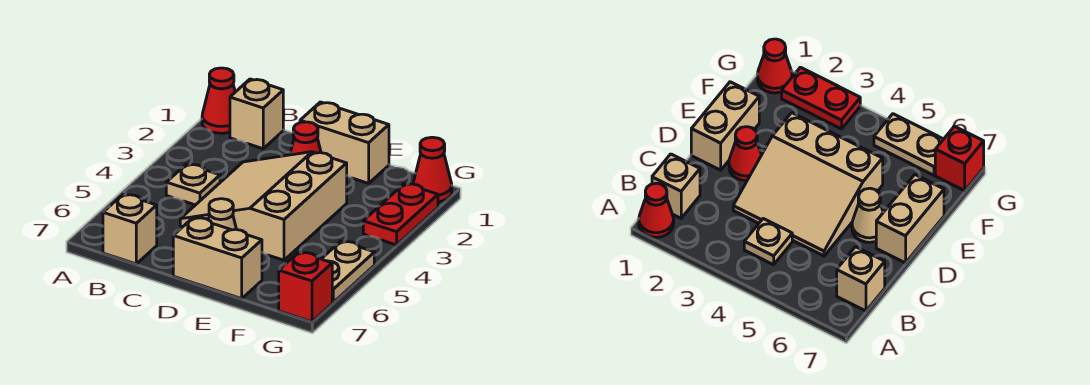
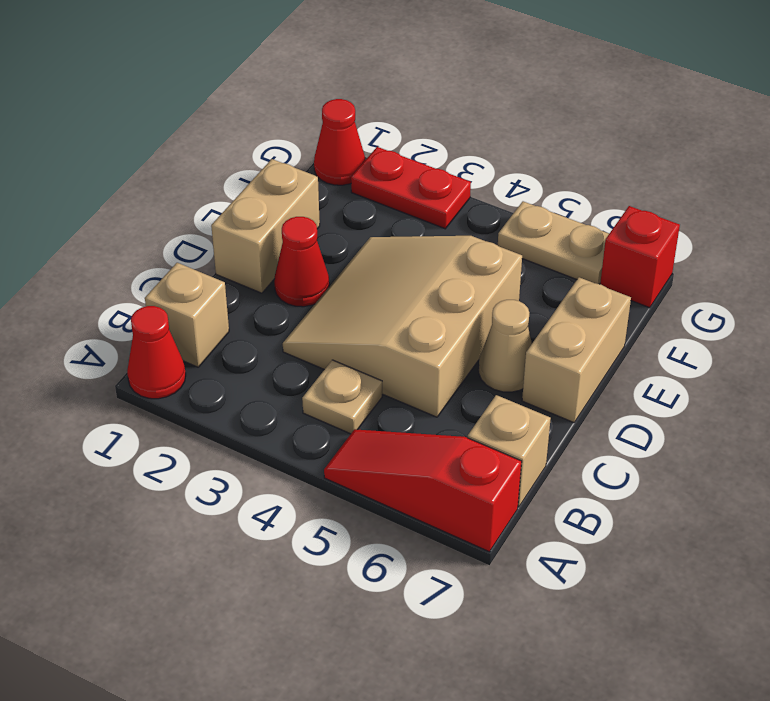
none -> red 1x3 slope [324,429,522,552]
tan 3x3 slope [180,152,347,260] -> tan 3x3 slope turned to [283,236,522,417]

